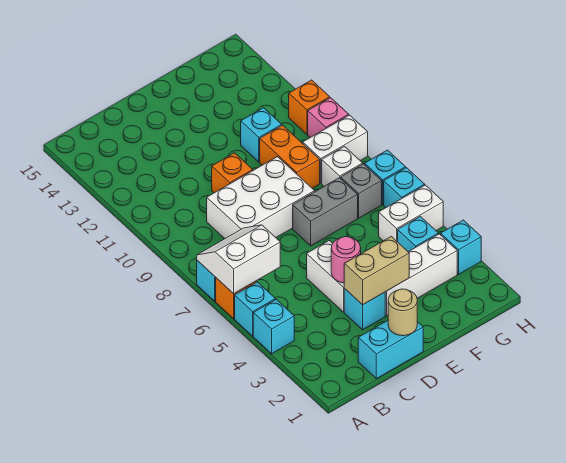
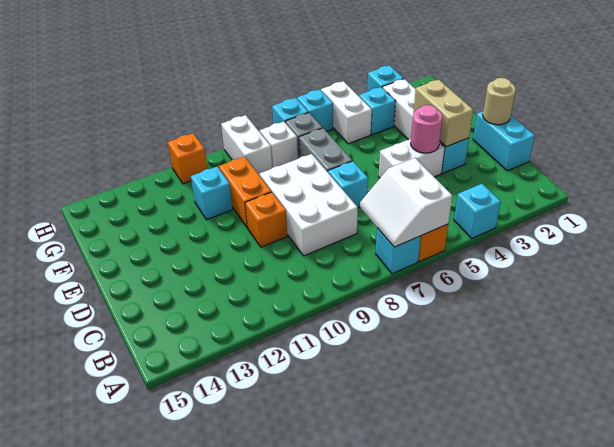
cyan 1x1 brick [235,282,275,336] -> cyan 1x1 brick moved to [328,161,368,208]
orange 1x2 brick [260,125,320,188] -> orange 1x2 brick turned to [219,157,271,228]
pink 1x1 brick [308,98,349,137] -> none

